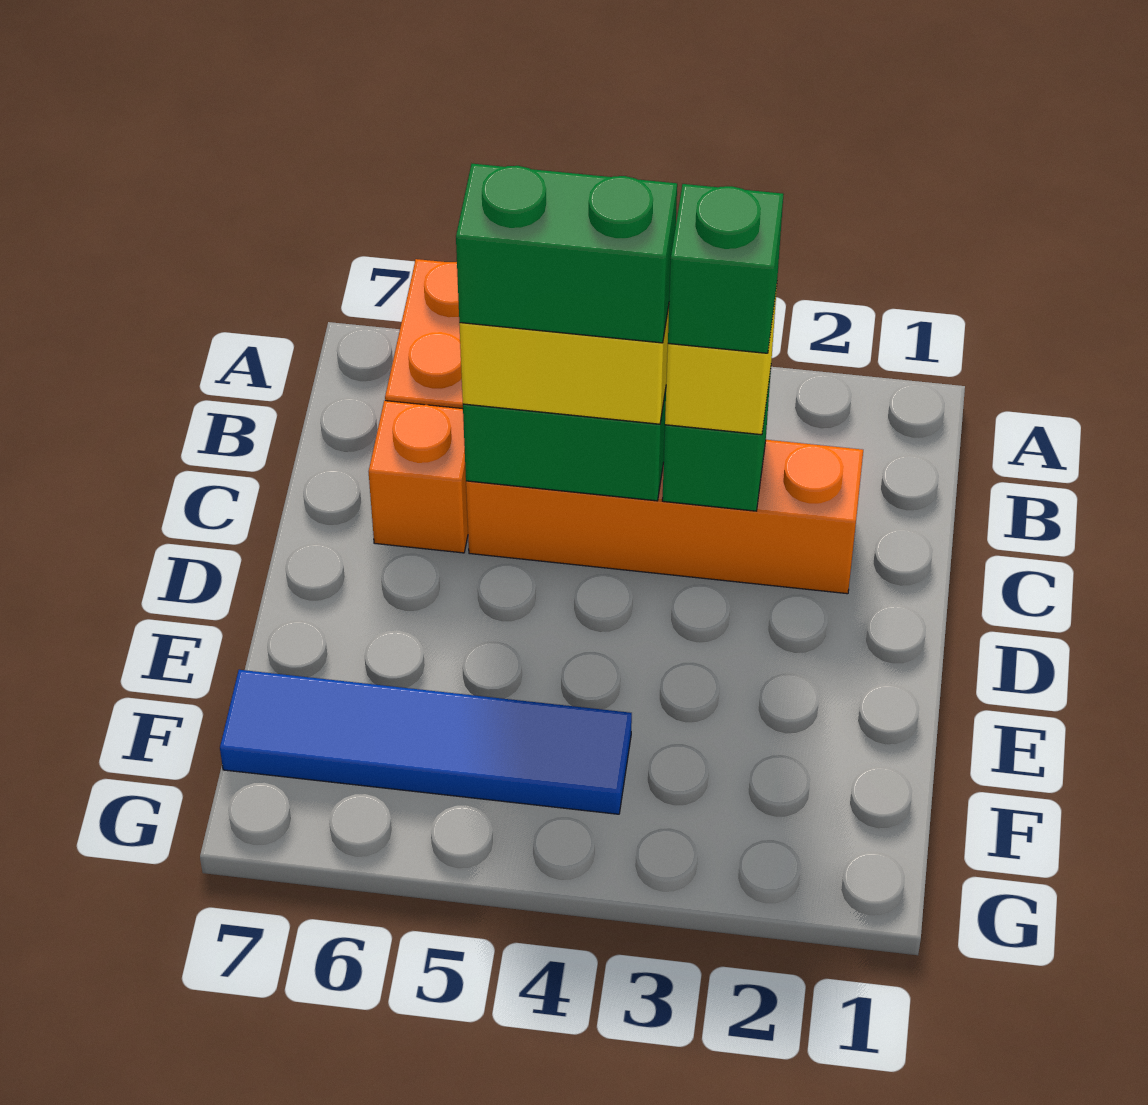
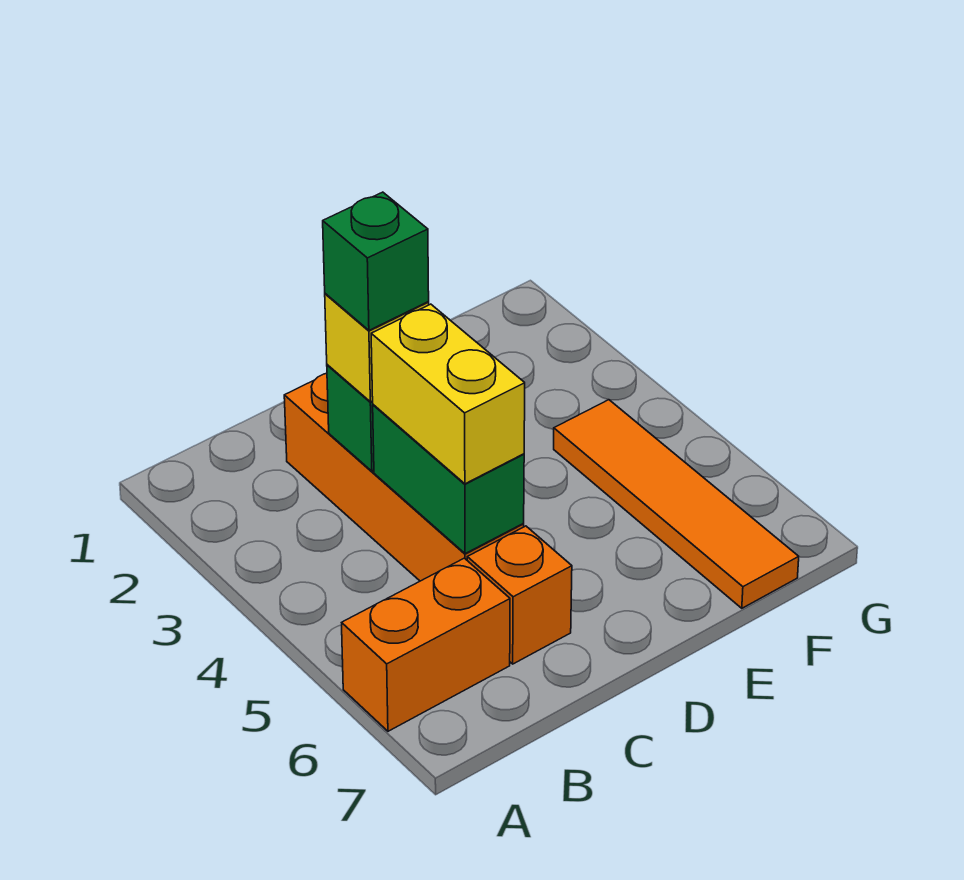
green 1x2 brick [456,164,677,343] -> none
blue 1x4 tile [220,670,632,814] -> orange 1x4 tile [554,400,799,608]

